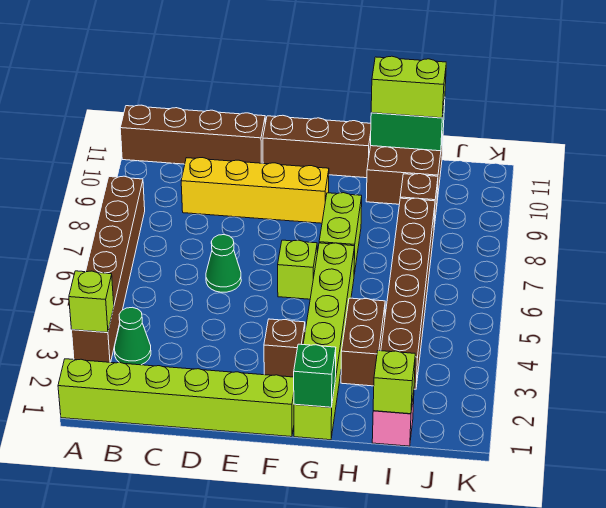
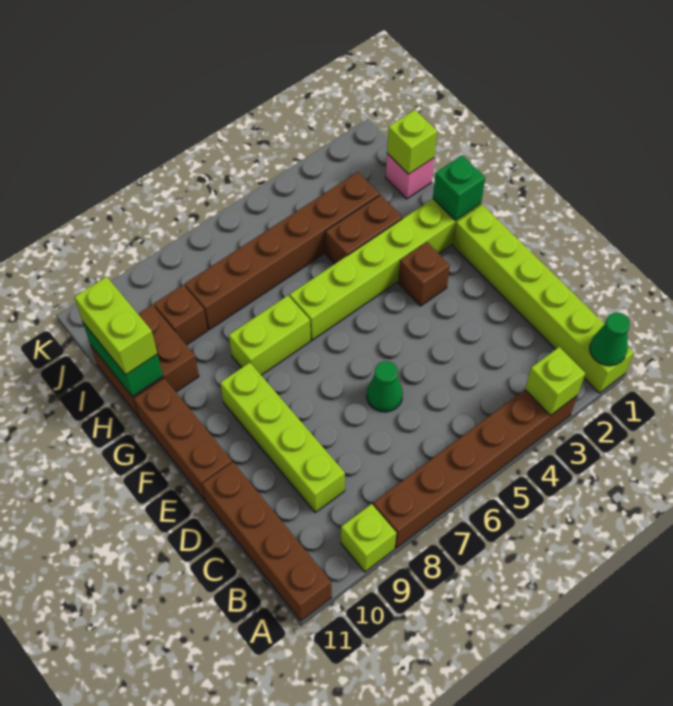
green 1x1 cone [115,307,151,365] -> green 1x1 cone moved to [590,312,630,366]
yellow 1x4 brick [181,158,329,223] -> lime 1x4 brick [220,362,345,512]
lime 1x1 brick [278,240,317,299] -> lime 1x1 brick moved to [341,504,396,572]

